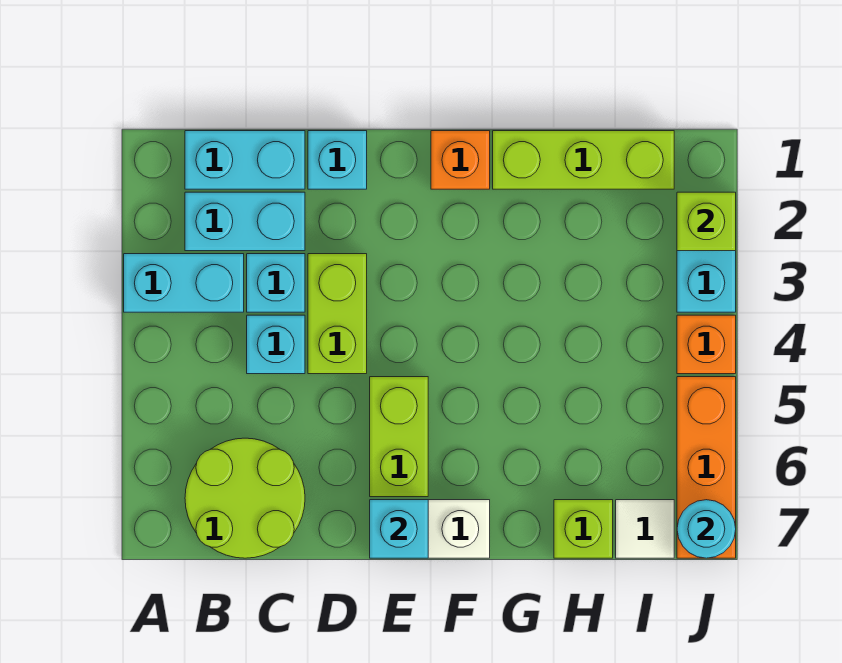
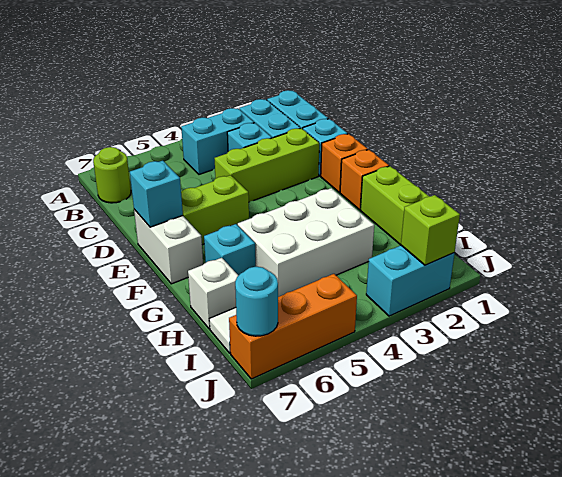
cyan 1x2 brick [124,254,244,312] -> cyan 1x2 brick turned to [181,108,254,174]
lime 2x2 round brick [185,438,305,558] -> lime 1x1 round brick [93,147,131,203]
cyan 1x1 brick [247,315,305,374] -> cyan 1x1 brick moved to [204,224,256,276]
lime 1x2 brick [308,254,367,374] -> lime 1x3 brick [214,128,319,202]
none -> white 2x3 brick [238,188,374,297]
lime 1x1 brick [554,500,613,558] -> white 1x1 brick [188,258,238,329]
orange 1x1 brick [677,315,736,374] -> orange 1x1 brick moved to [321,134,368,192]

